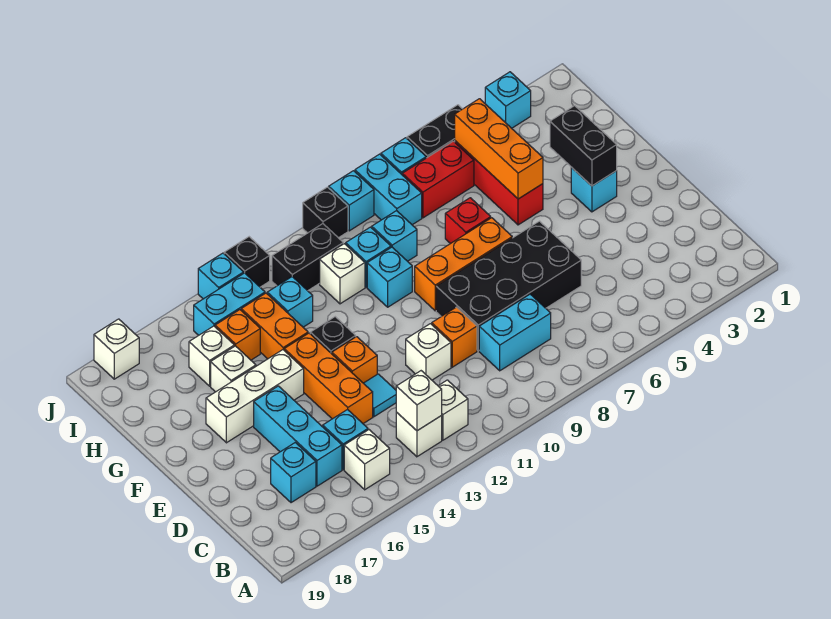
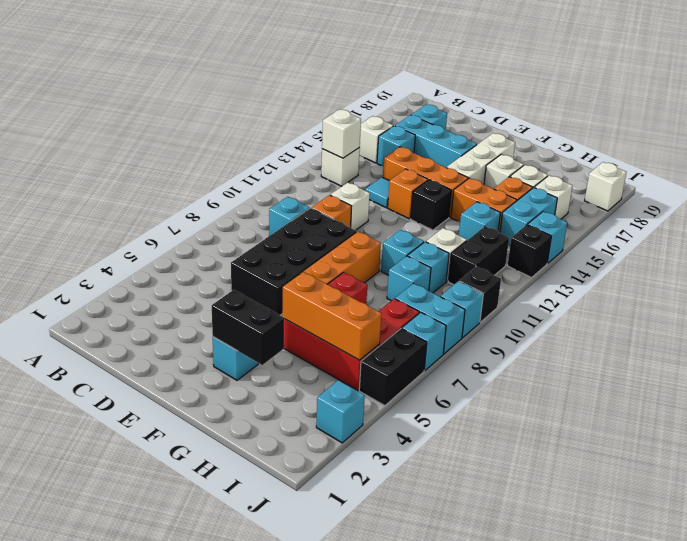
white 1x1 brick [439,380,468,440] -> white 1x1 brick moved to [534,175,572,219]
cyan 1x2 brick [479,294,551,371] -> cyan 1x1 brick [269,197,310,236]

